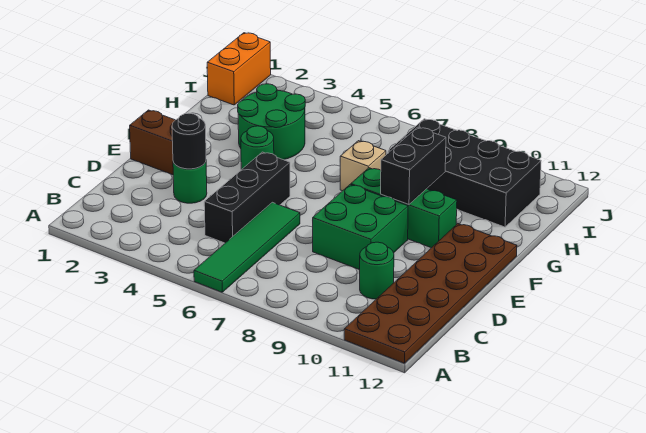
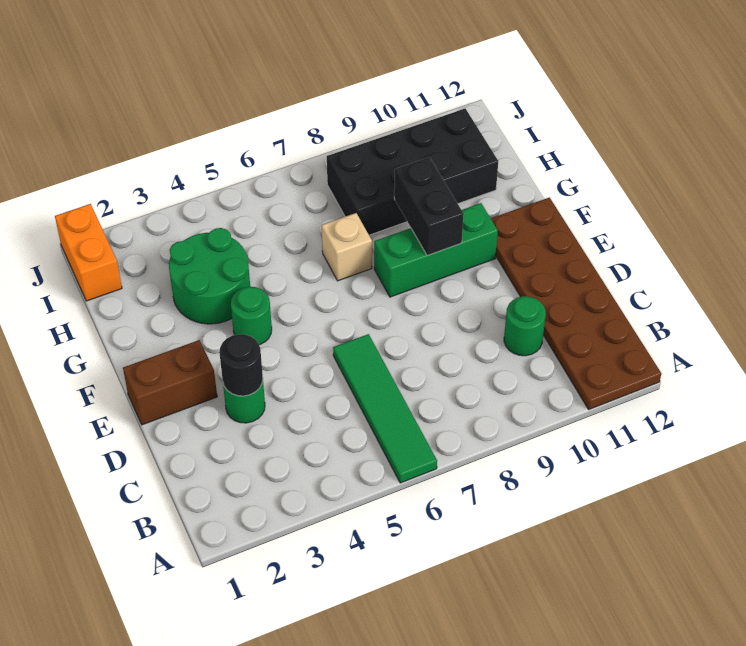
black 1x3 brick [204,152,290,243] -> none
green 2x2 brick [313,185,408,270] -> none

